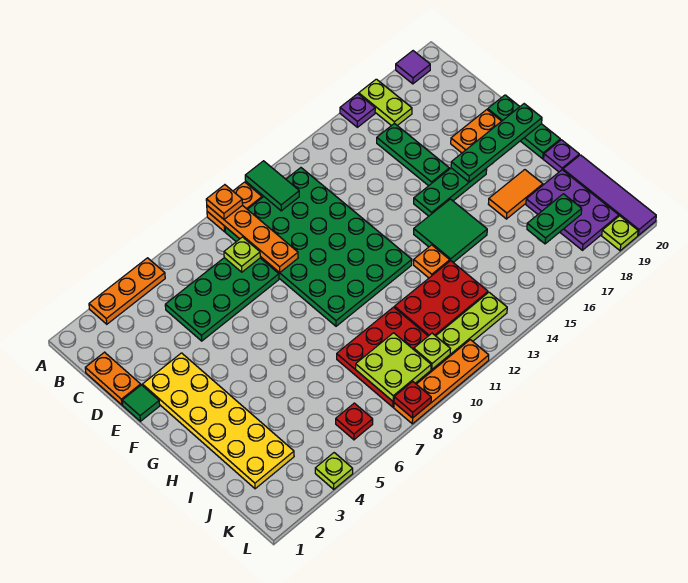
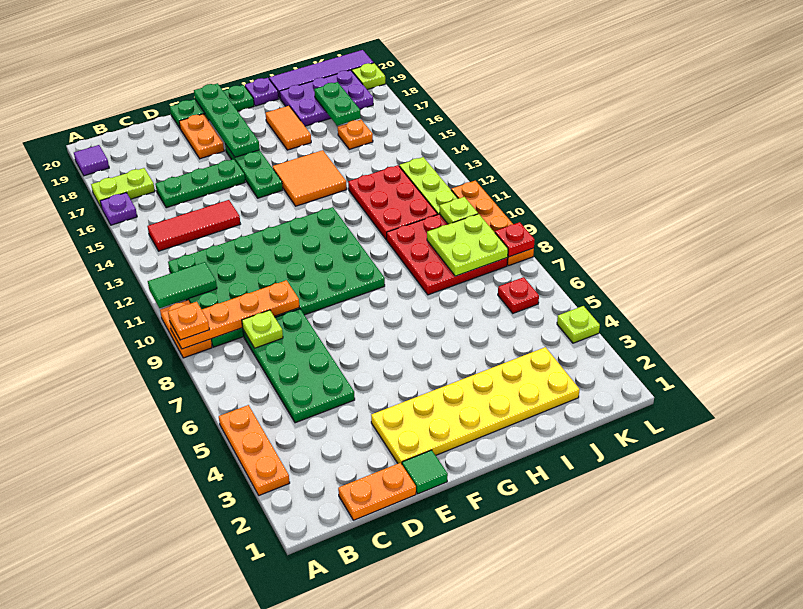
none -> red 1x3 tile [148,200,240,251]
green 2x2 tile [414,199,487,262] -> orange 2x2 tile [273,150,347,206]
orange 1x1 plate [414,245,450,278] -> orange 1x1 plate moved to [338,120,373,149]

